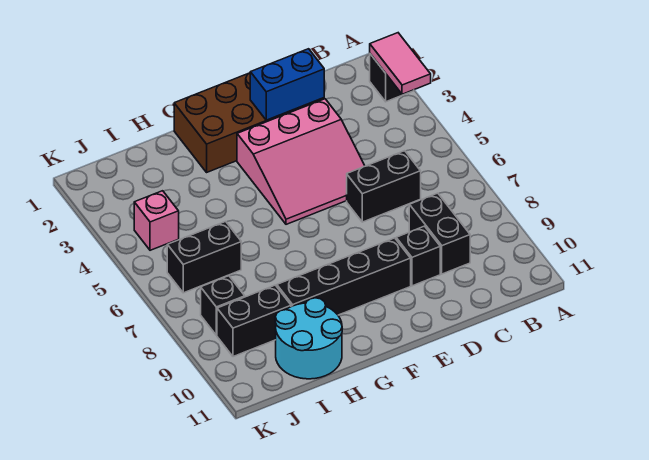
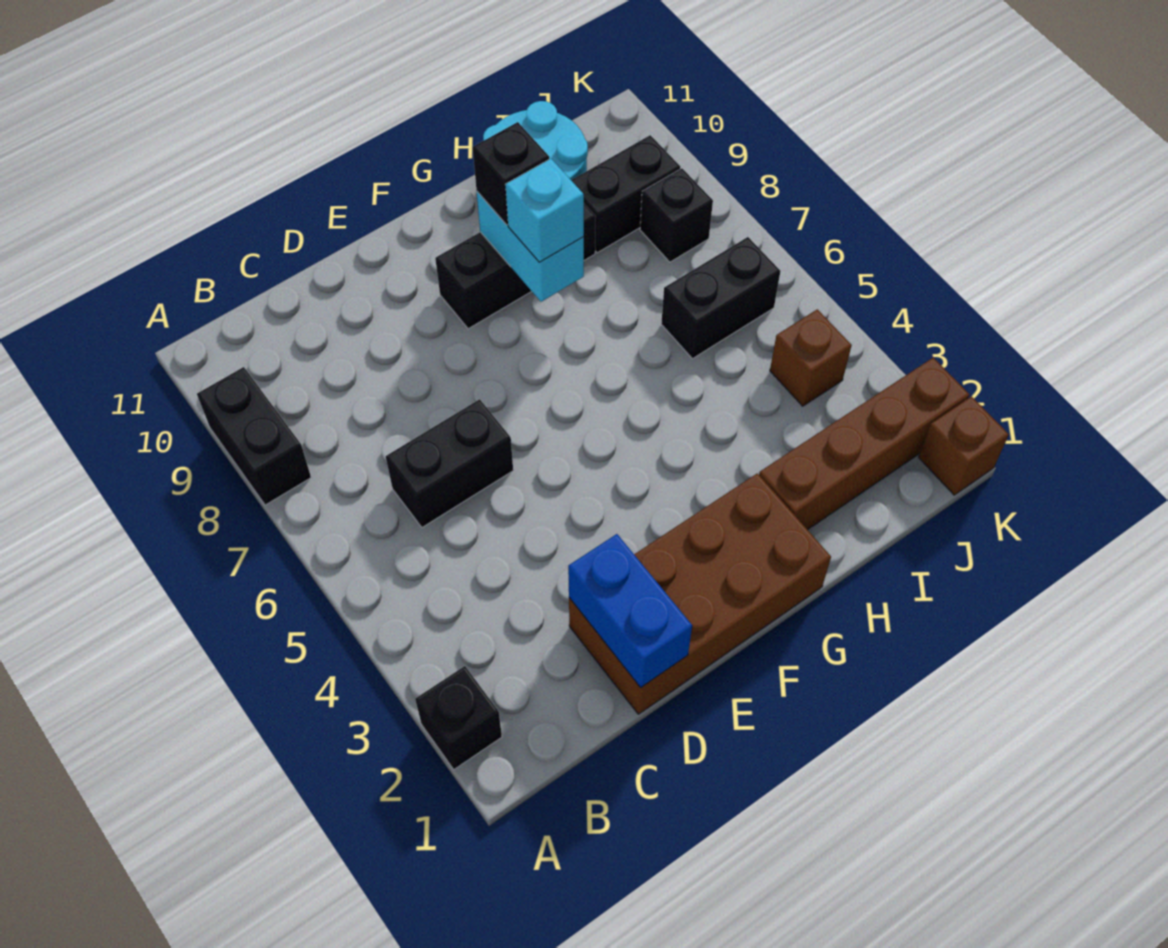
pink 1x2 tile [370,33,431,94] -> none
black 1x2 brick [409,193,470,274] -> black 1x2 brick moved to [197,367,311,505]
blue 1x2 brick [250,49,324,120] -> blue 1x2 brick turned to [568,534,692,688]
pink 3x3 slope [237,99,365,224] -> none
black 1x1 brick [396,226,440,286] -> black 1x1 brick moved to [473,122,549,225]
black 1x4 brick [277,238,411,315] -> black 1x3 brick [435,204,596,329]
none -> cyan 1x2 brick [477,192,584,302]
none -> cyan 1x1 brick [505,159,584,262]
none -> brown 1x4 brick [759,358,969,530]
pink 1x1 brick [134,191,179,250] -> brown 1x1 brick [770,309,852,406]
none -> brown 1x1 brick [919,397,1009,495]

